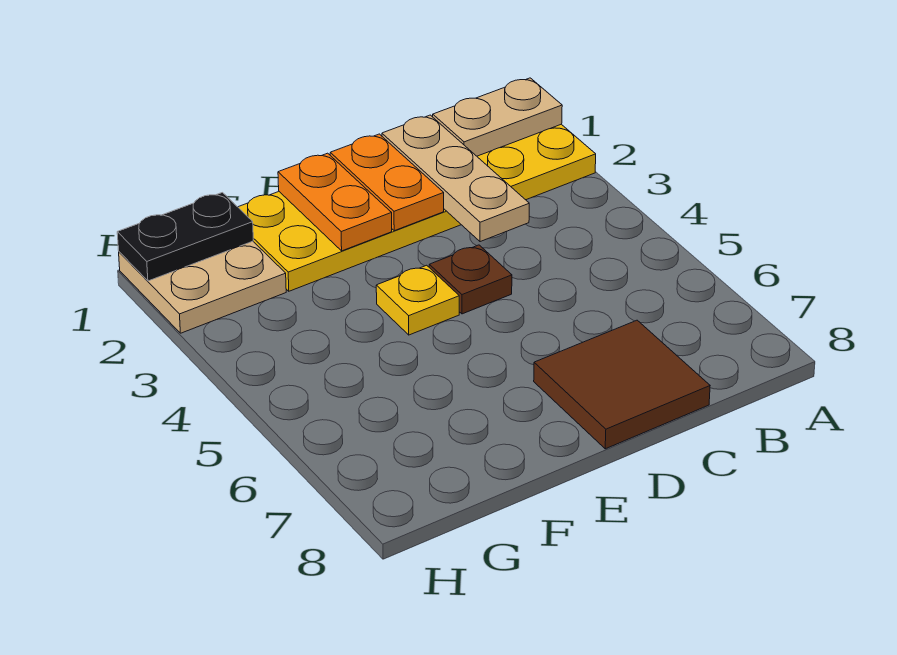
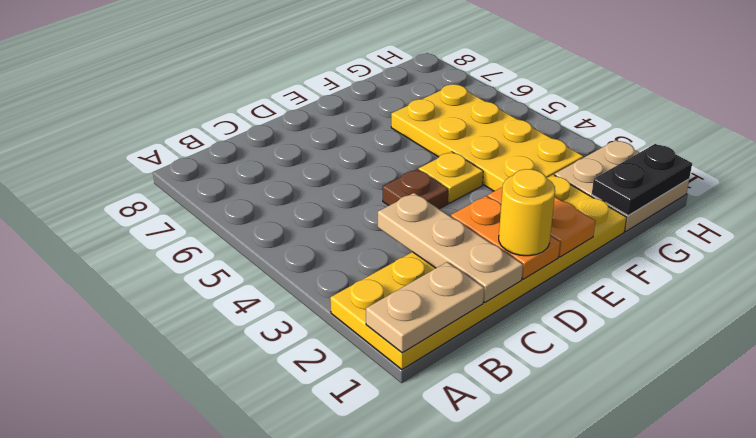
brown 2x2 tile [534,320,710,449] -> none
none -> yellow 1x1 round brick [499,169,555,256]
none -> yellow 2x4 plate [391,84,583,191]

